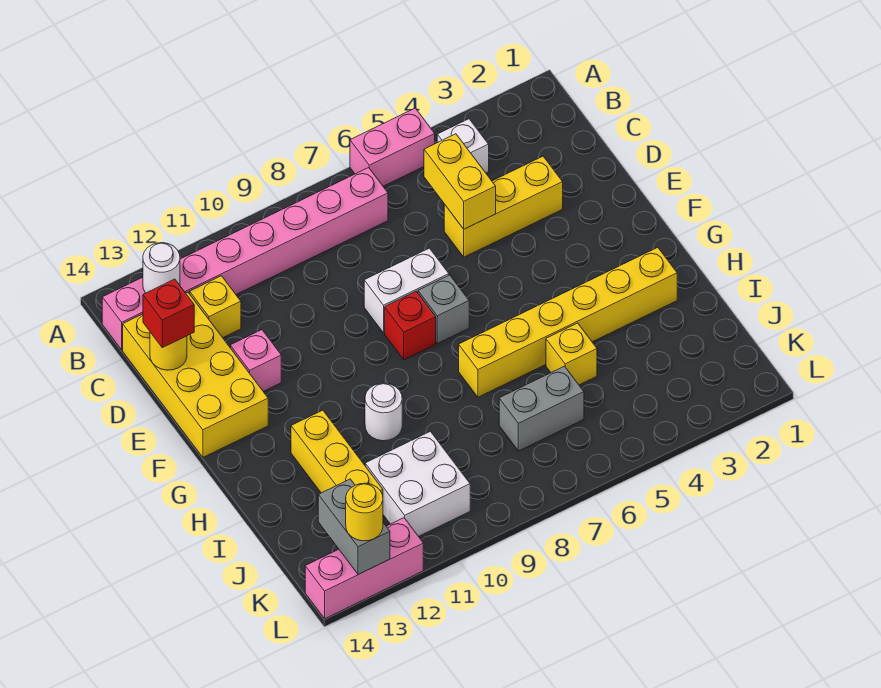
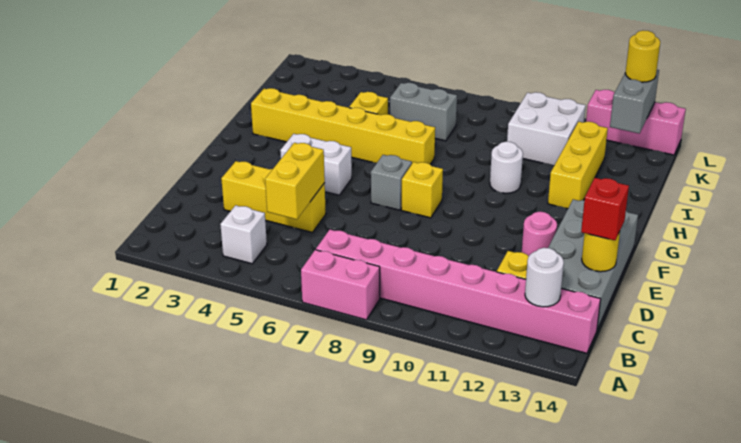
pink 1x2 brick [350,108,435,186] -> pink 1x2 brick moved to [301,250,380,320]
yellow 2x4 brick [123,292,268,457] -> grey 2x4 brick [548,199,638,330]
white 1x2 brick [364,248,449,333] -> white 1x2 brick moved to [280,134,352,195]
pink 1x1 brick [230,330,281,391] -> pink 1x1 round brick [522,212,557,256]
red 1x1 brick [385,291,436,360] -> yellow 1x1 brick [401,162,443,218]

